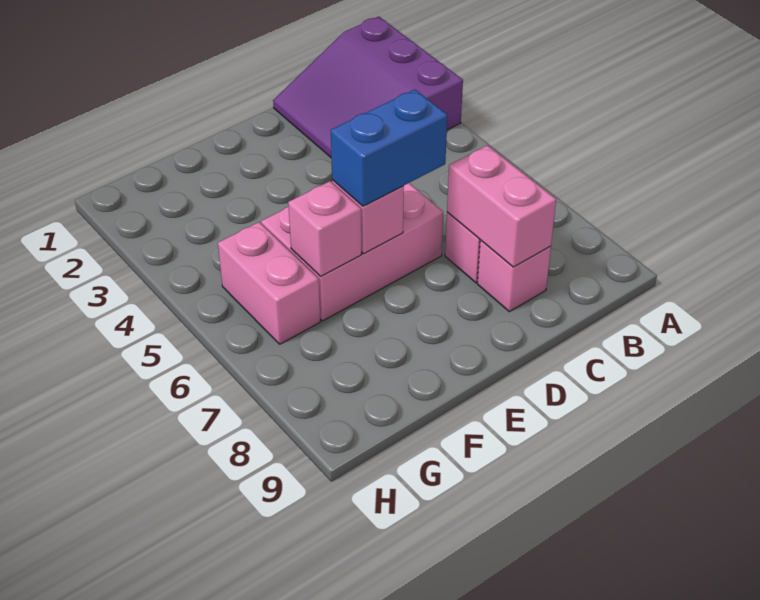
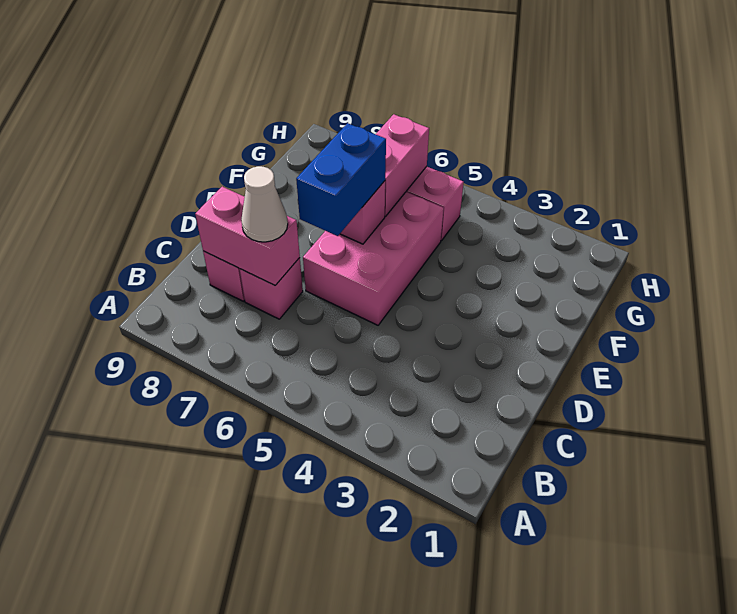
purple 3x3 slope [273,16,463,157] -> none
none -> white 1x1 cone [241,166,288,242]
pink 1x1 brick [288,181,361,276] -> pink 1x2 brick [376,114,429,216]

